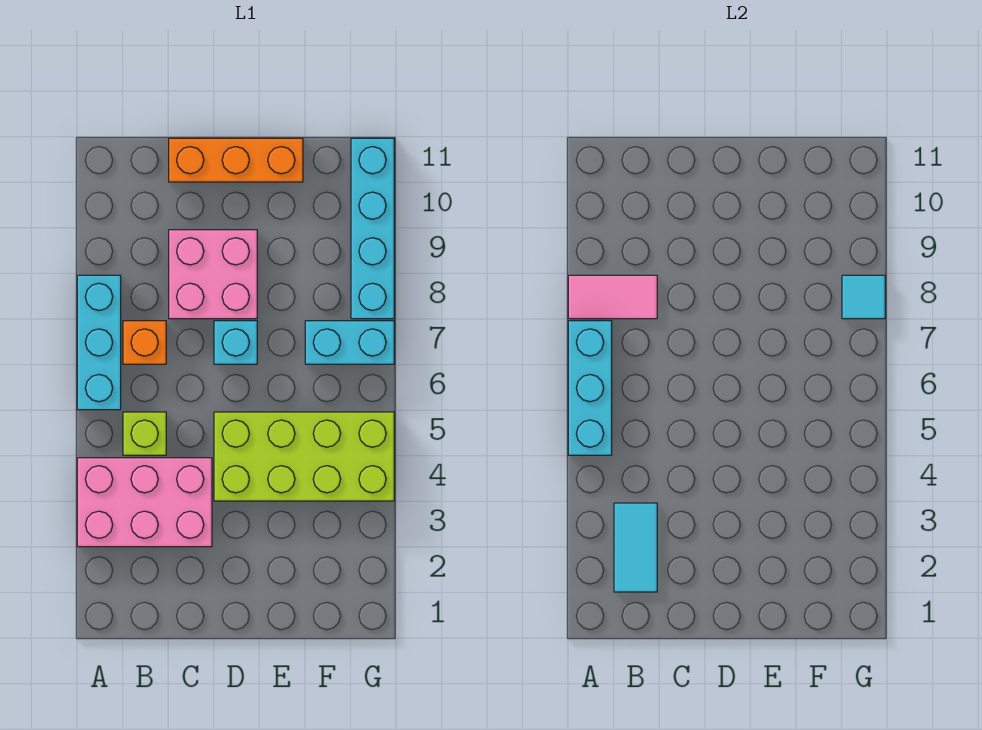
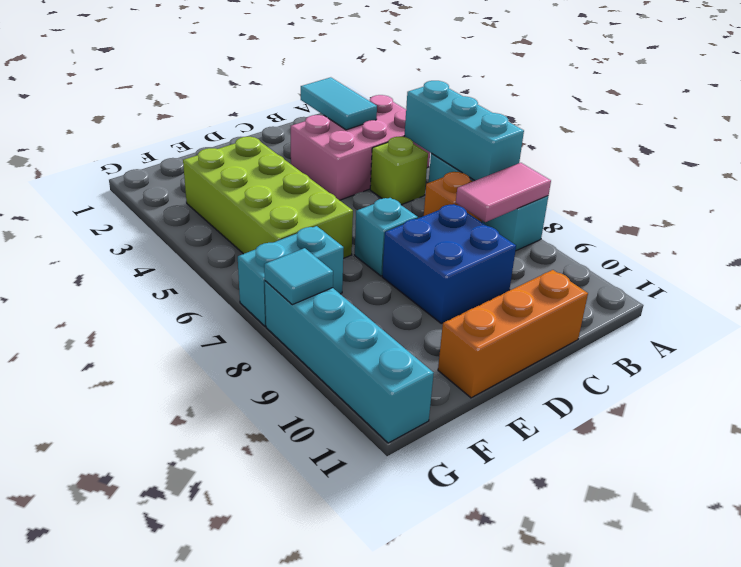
pink 2x2 brick [169,230,257,319] -> blue 2x2 brick [382,204,516,323]
lime 2x4 brick [214,412,394,501] -> lime 2x4 brick turned to [183,137,353,258]

